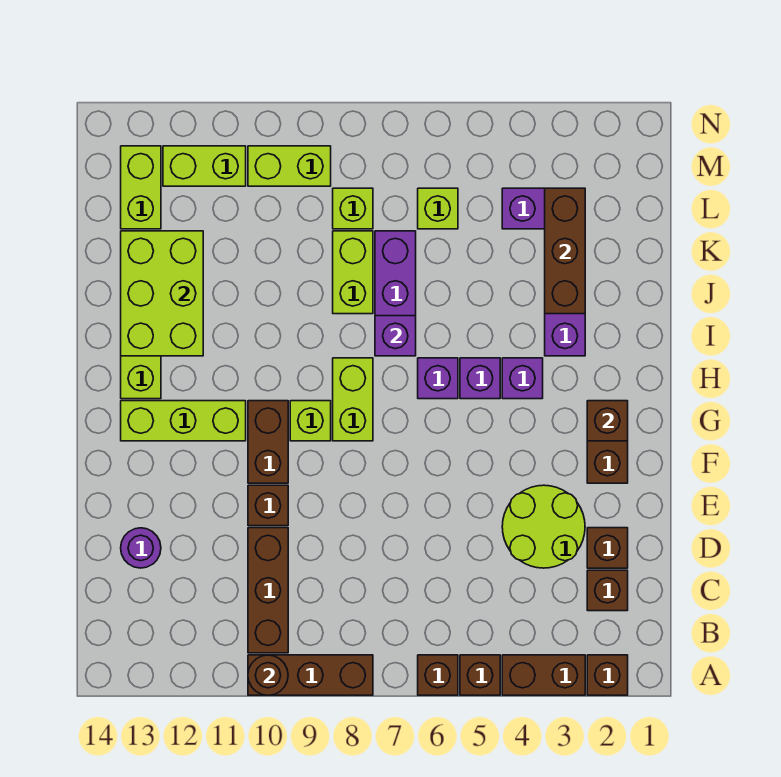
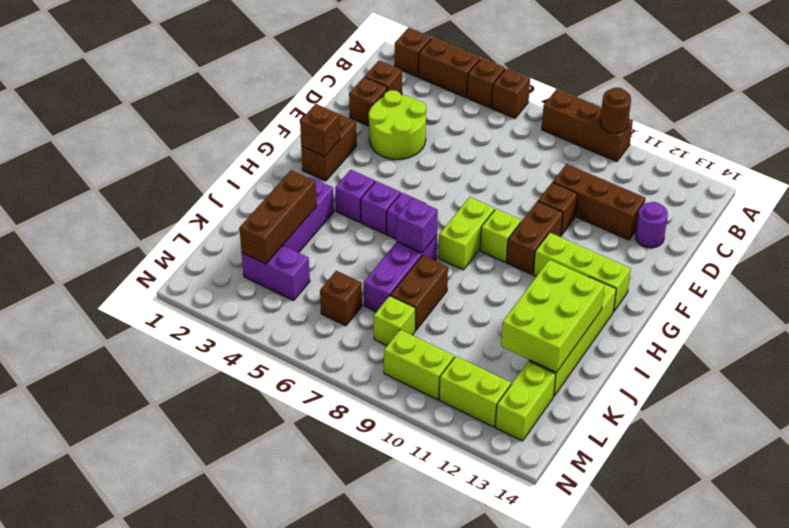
brown 1x3 brick [248,528,288,653] -> brown 1x3 brick turned to [553,164,645,240]
lime 1x2 brick [333,231,373,314] -> brown 1x2 brick [390,255,448,331]
lime 1x1 brick [418,188,458,229] -> brown 1x1 brick [320,271,362,326]

